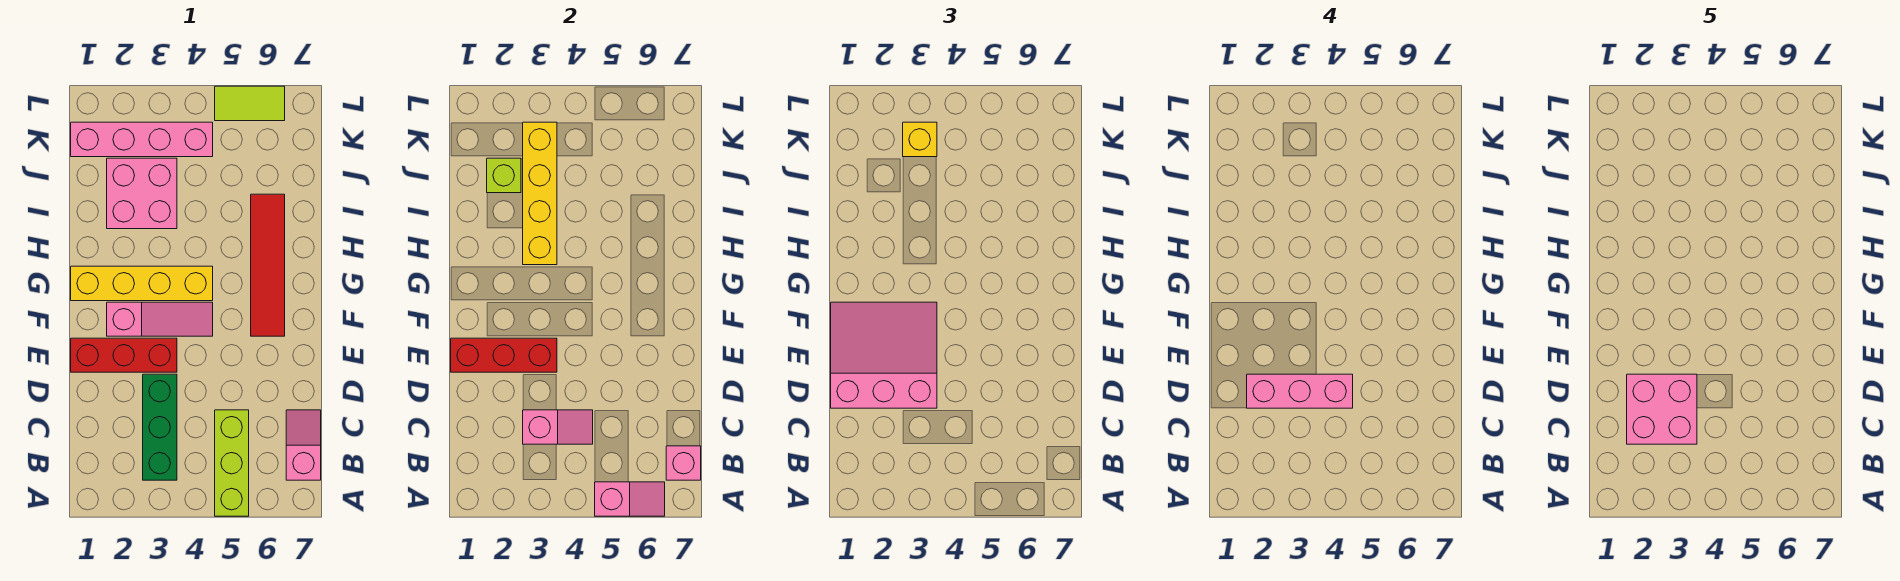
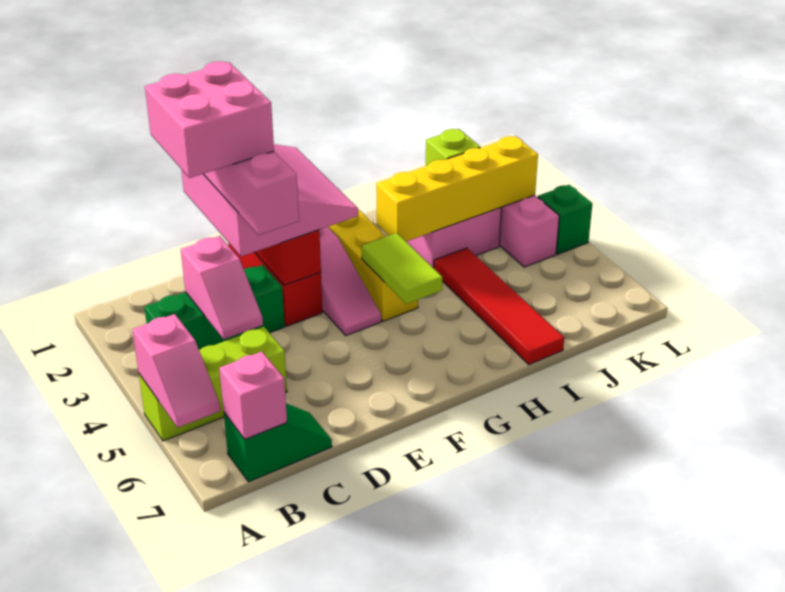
pink 1x2 slope [286,410,321,480] -> green 1x2 slope [224,403,332,482]
red 1x4 tile [251,194,285,336] -> red 1x4 tile turned to [434,248,564,365]
yellow 1x1 brick [903,122,937,157] -> none
none -> green 1x1 brick [538,185,593,254]
lime 1x2 tile [215,86,285,121] -> lime 1x2 tile moved to [361,233,442,304]

